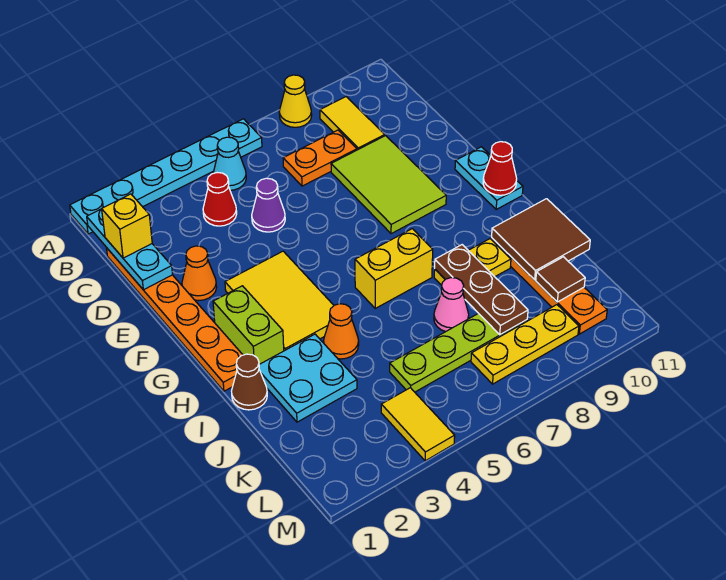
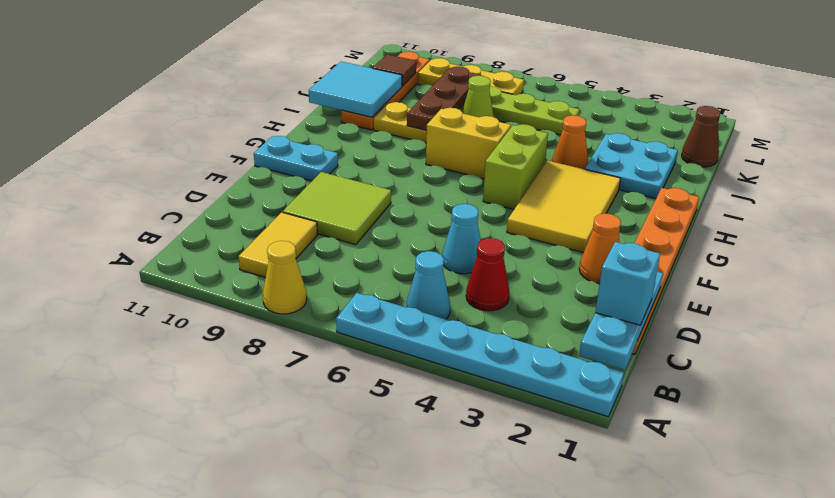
yellow 1x1 brick [102,194,152,258] -> cyan 1x1 brick [595,242,660,325]
orange 1x2 plate [283,130,357,186] -> none
purple 1x1 cone [252,178,285,232] -> cyan 1x1 cone [442,204,481,274]
lime 2x3 tile [331,136,446,234] -> lime 2x2 tile [283,172,391,245]
cyan 1x2 plate [455,147,523,209] -> cyan 1x2 plate turned to [254,136,338,181]
lime 1x2 brick [213,286,284,364] -> lime 1x2 brick moved to [483,124,548,209]
red 1x1 cone [483,142,517,195] -> none
brown 1x1 cone [232,354,267,410] -> brown 1x1 cone moved to [682,106,720,167]
brown 2x2 tile [492,199,590,280] -> cyan 2x2 tile [309,61,402,117]
pink 1x1 cone [434,278,469,332] -> lime 1x1 cone [462,76,494,117]
yellow 1x2 tile [381,388,455,461] -> none

